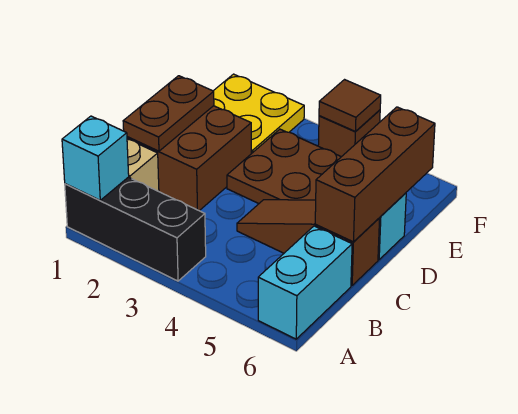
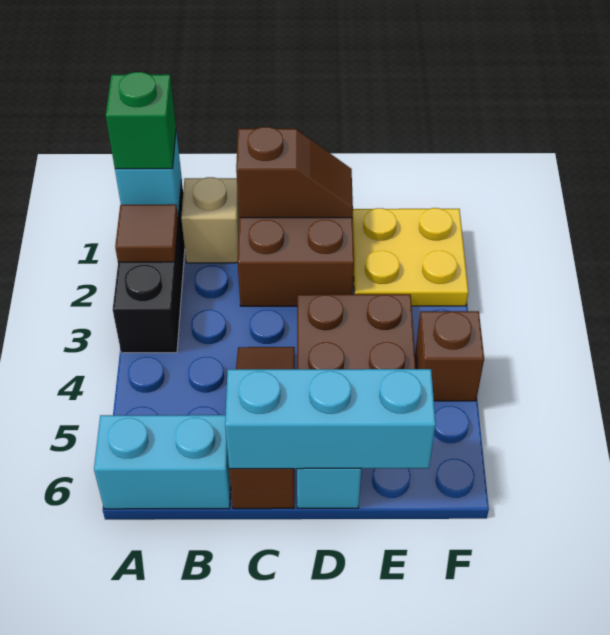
none -> green 1x1 brick [106,72,176,169]
brown 1x2 plate [123,76,214,151] -> brown 1x2 slope [236,127,353,218]
brown 1x3 brick [315,107,435,242] -> cyan 1x3 brick [225,369,436,469]
brown 1x1 tile [319,80,381,132] -> brown 1x1 tile moved to [115,204,178,262]

